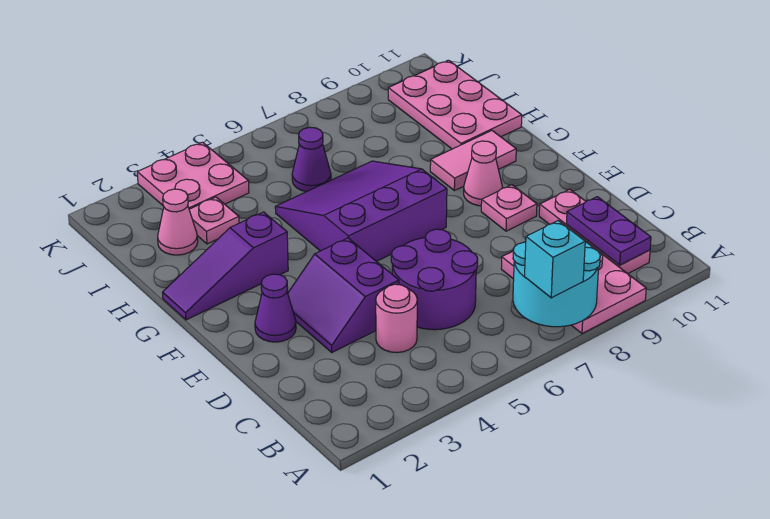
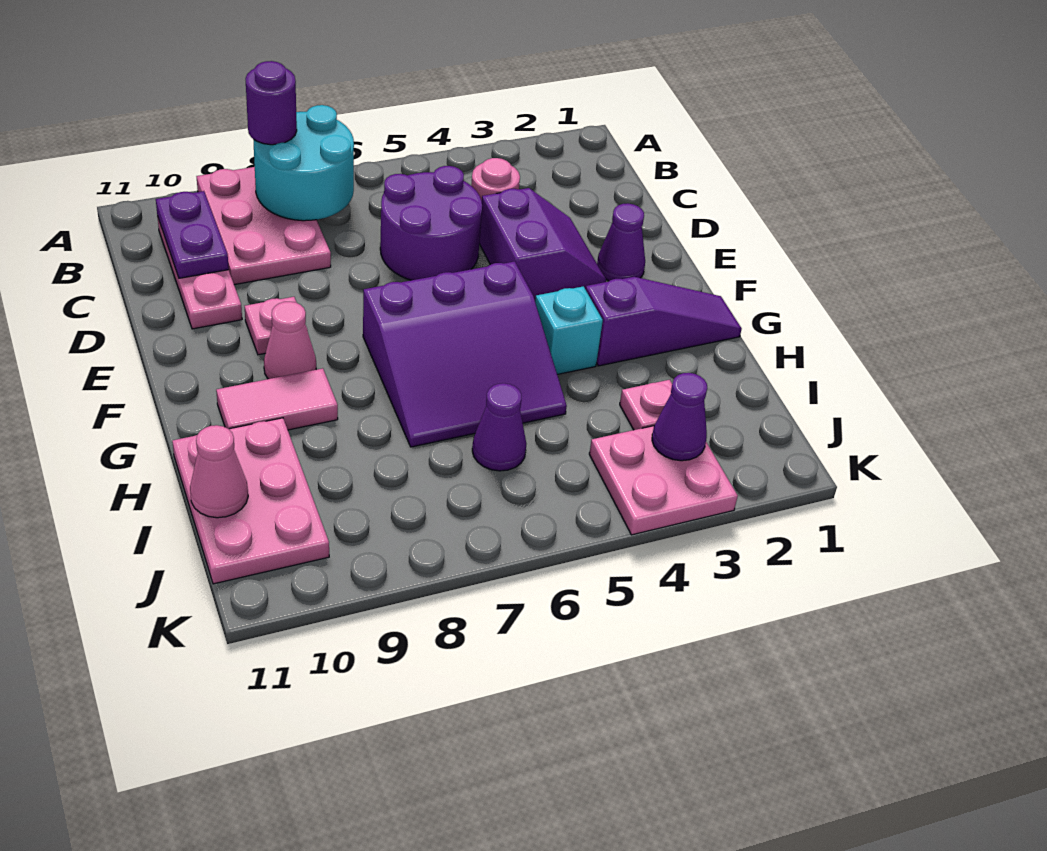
cyan 1x1 brick [525,221,585,298] -> cyan 1x1 brick moved to [535,286,603,374]
none -> purple 1x1 round brick [245,61,297,145]
pink 1x1 cone [158,189,198,255] -> pink 1x1 cone moved to [190,425,248,518]
none -> purple 1x1 cone [652,373,707,461]

